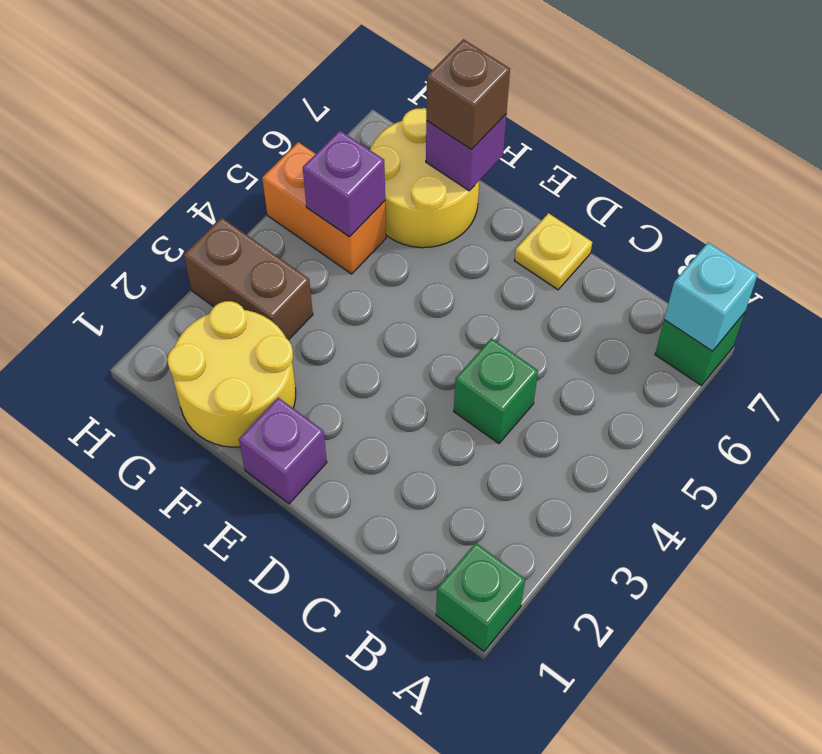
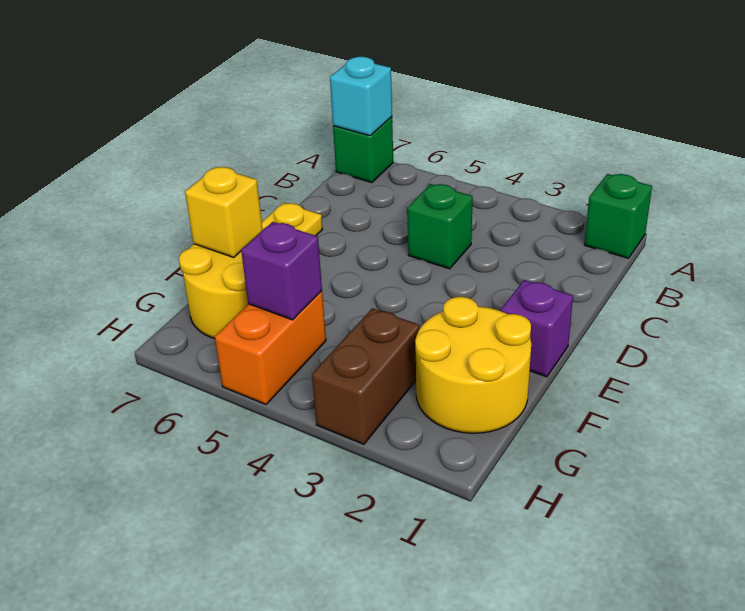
purple 1x1 brick [426,114,506,191] -> yellow 1x1 brick [185,167,263,257]
brown 1x1 brick [426,39,510,149] -> none

